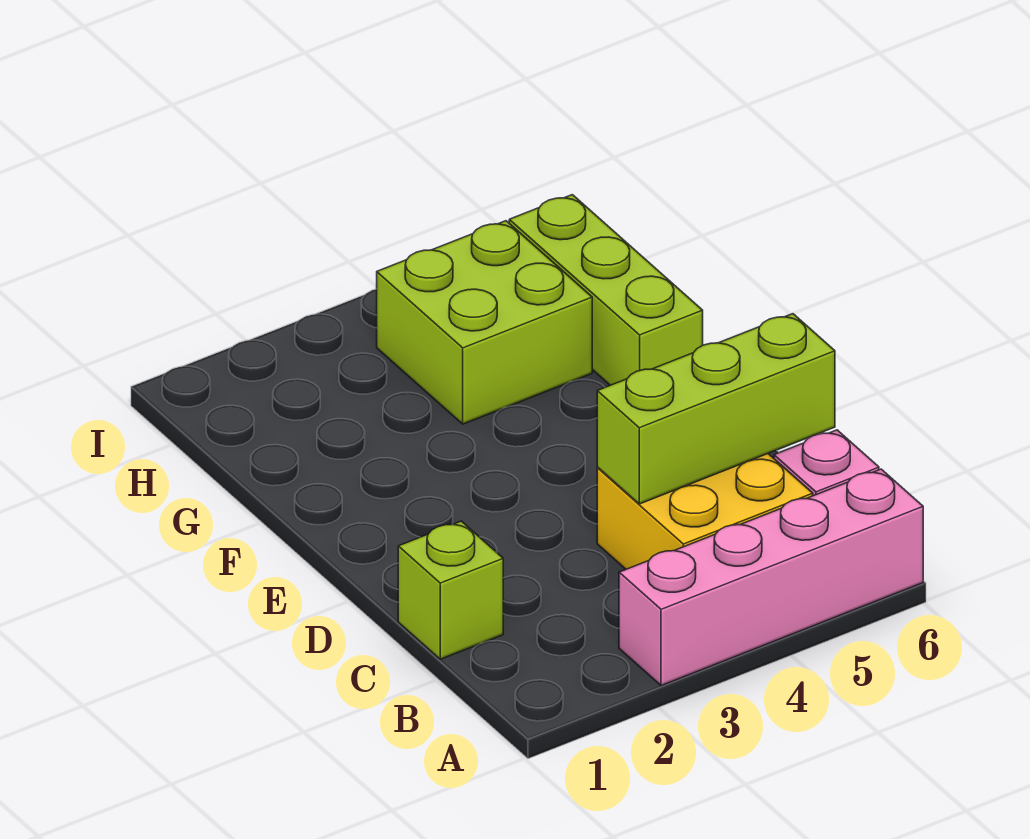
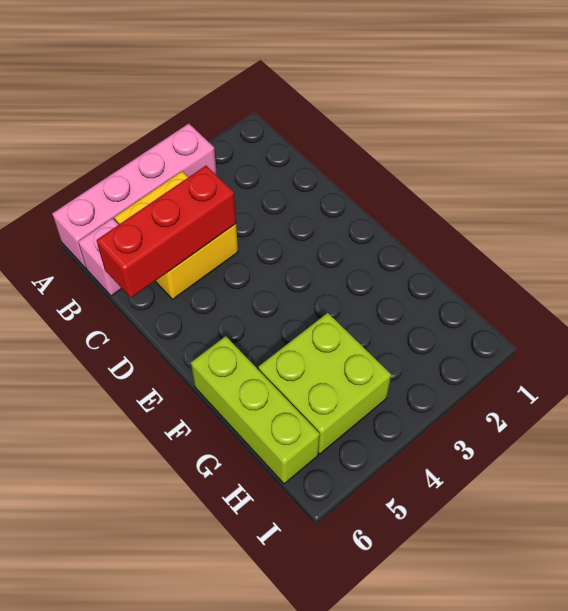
lime 1x1 brick [398,521,503,659] -> none
lime 1x3 brick [597,314,835,504] -> red 1x3 brick [97,166,236,298]

